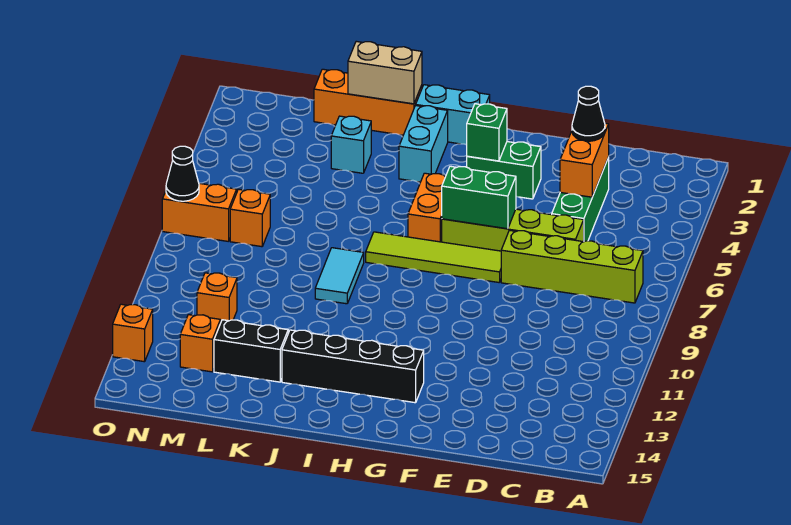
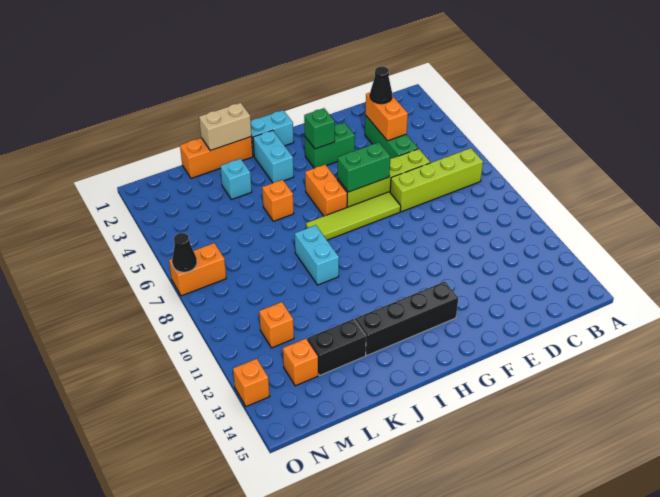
cyan 1x2 tile [315,248,364,304] -> cyan 1x2 brick [295,225,339,285]
orange 1x1 brick [230,189,270,247] -> orange 1x1 brick moved to [262,180,294,221]

